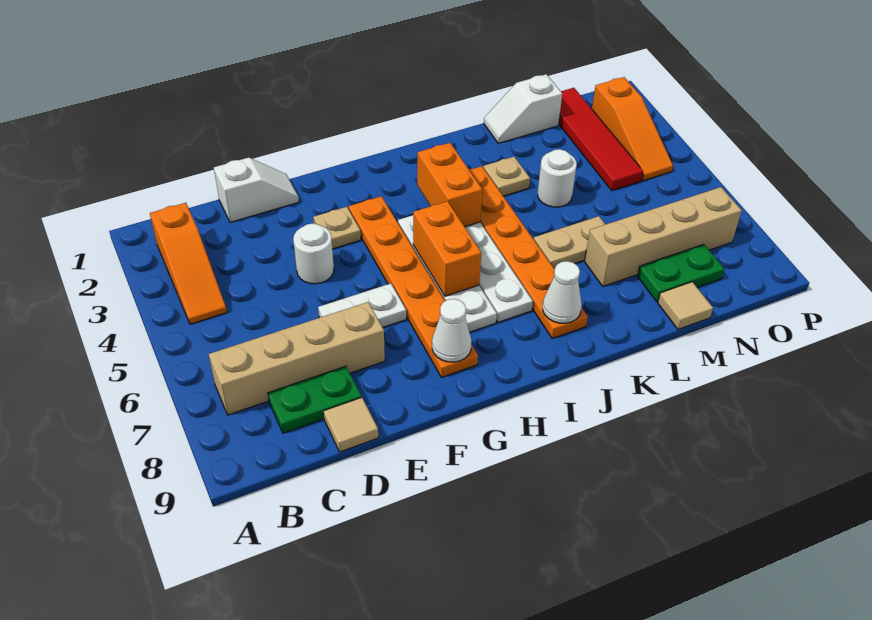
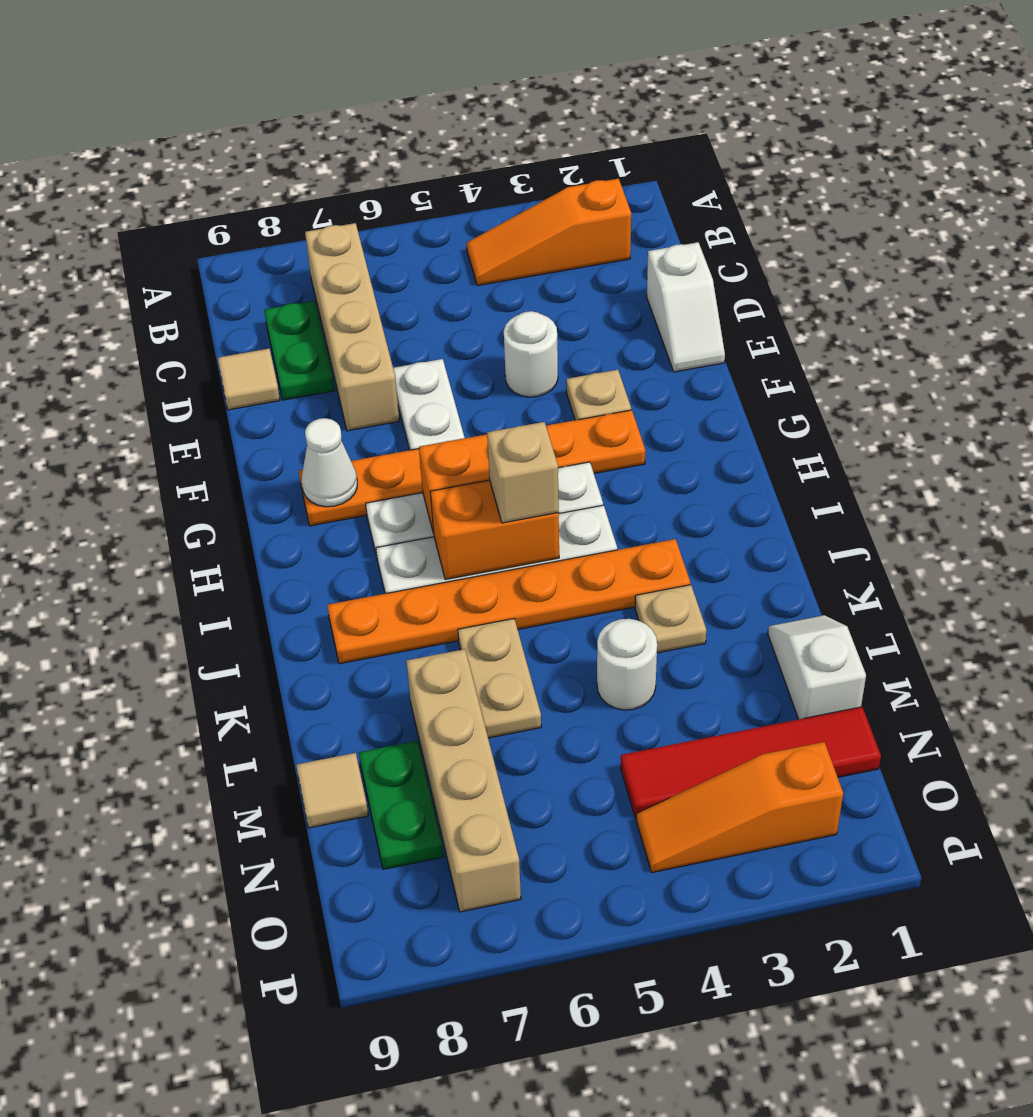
orange 1x2 brick [417,143,482,227] -> orange 1x2 brick moved to [430,480,559,580]
none -> tan 1x1 brick [487,422,559,523]
white 1x1 cone [543,261,582,323] -> none

